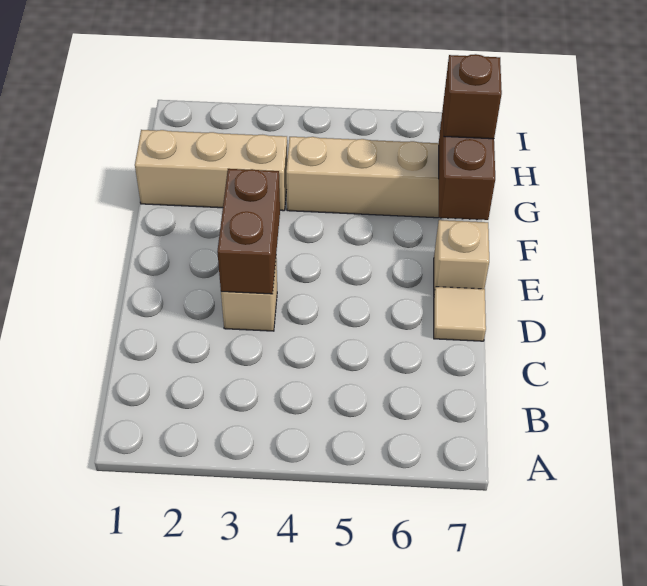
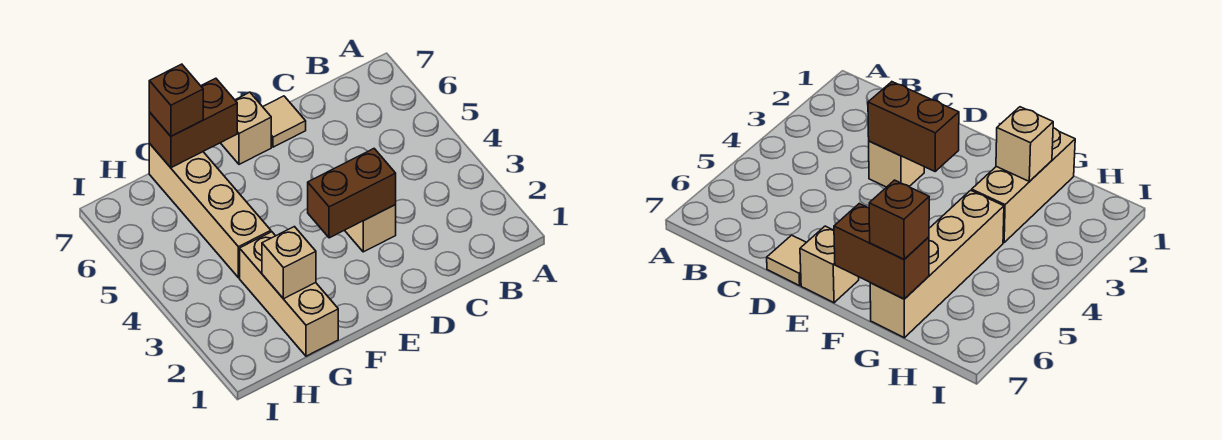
none -> tan 1x1 brick [262,227,316,299]

